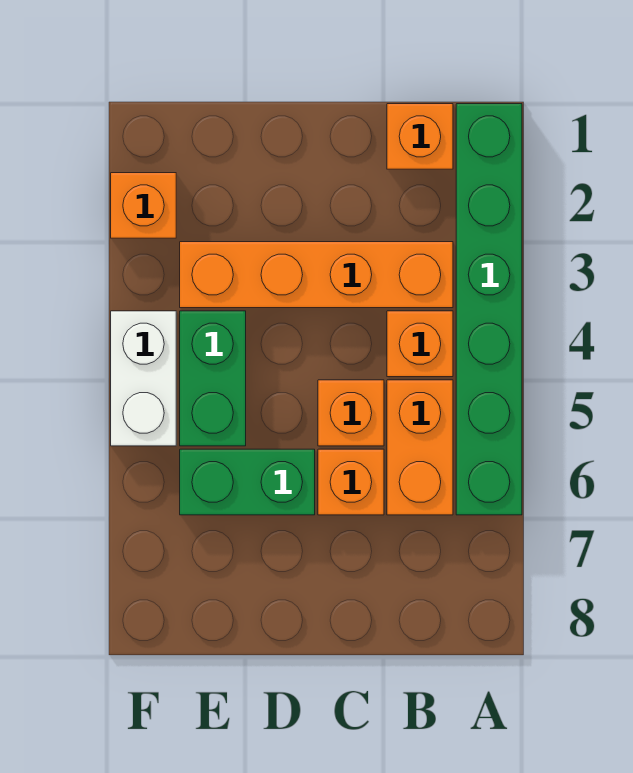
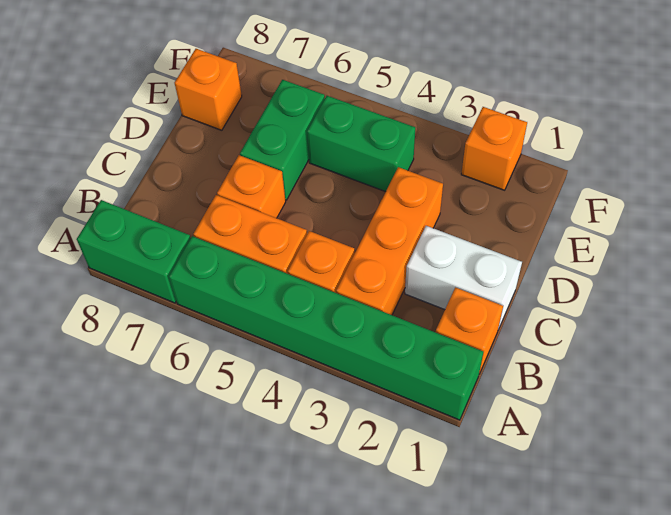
none -> green 1x2 brick [77,200,191,303]
orange 1x4 brick [180,242,453,308] -> orange 1x3 brick [336,167,443,315]
orange 1x1 brick [318,380,384,446] -> orange 1x1 brick moved to [175,49,242,130]
white 1x2 brick [111,311,176,446] -> white 1x2 brick moved to [405,226,522,330]

